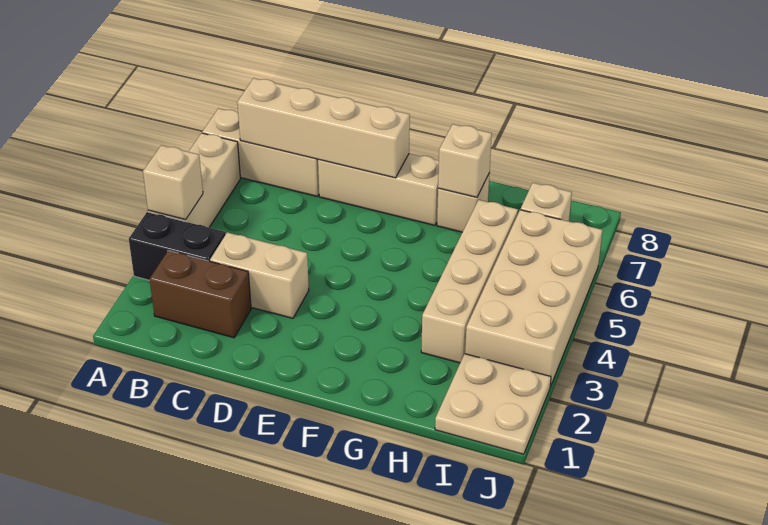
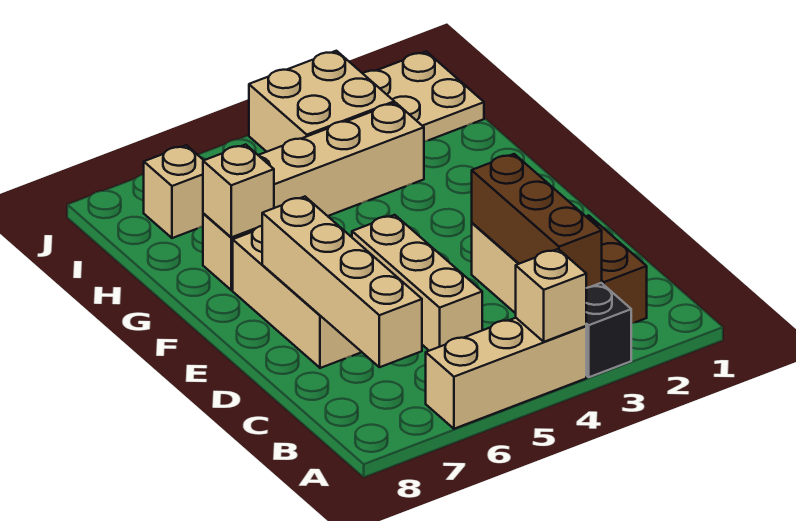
tan 1x3 brick [202,108,319,196] -> tan 1x3 brick moved to [352,215,482,351]
none -> brown 1x3 brick [472,154,602,288]
tan 2x4 brick [465,210,602,387] -> tan 2x2 brick [249,51,394,152]

